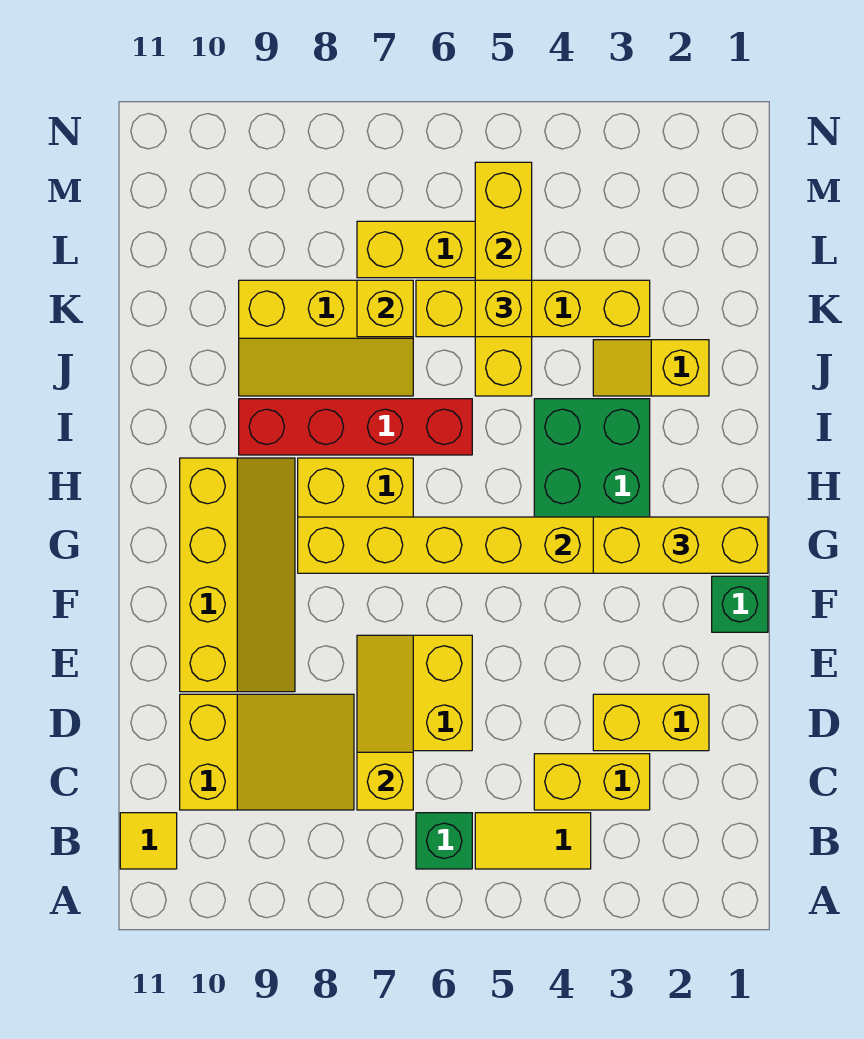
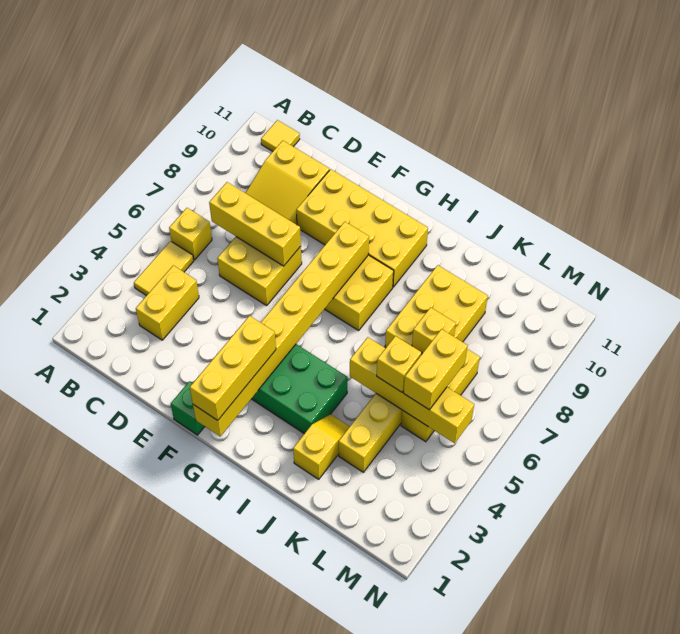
green 1x1 brick [416,813,472,869] -> yellow 1x1 brick [169,208,212,260]
yellow 1x3 slope [357,635,413,810] -> yellow 1x3 brick [209,182,301,266]
yellow 1x2 brick [593,694,709,751] -> yellow 1x2 brick moved to [404,329,468,410]
yellow 2x4 slope [180,458,295,692] -> yellow 2x4 brick [296,169,428,287]
red 1x4 brick [239,399,472,455] -> none
yellow 2x3 slope [239,280,413,396] -> yellow 2x3 brick [385,265,488,354]

